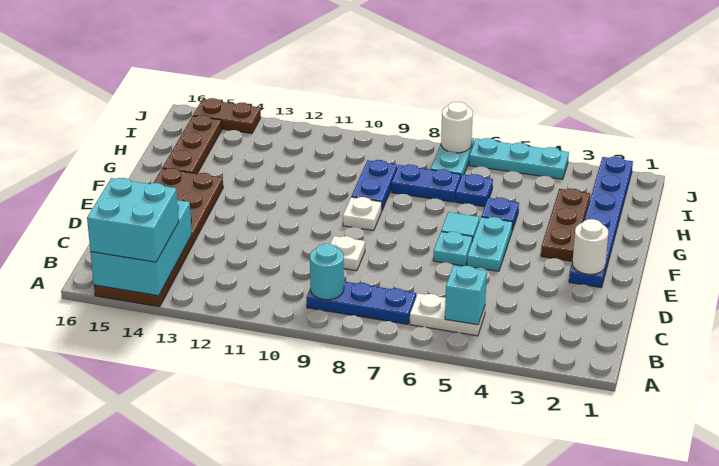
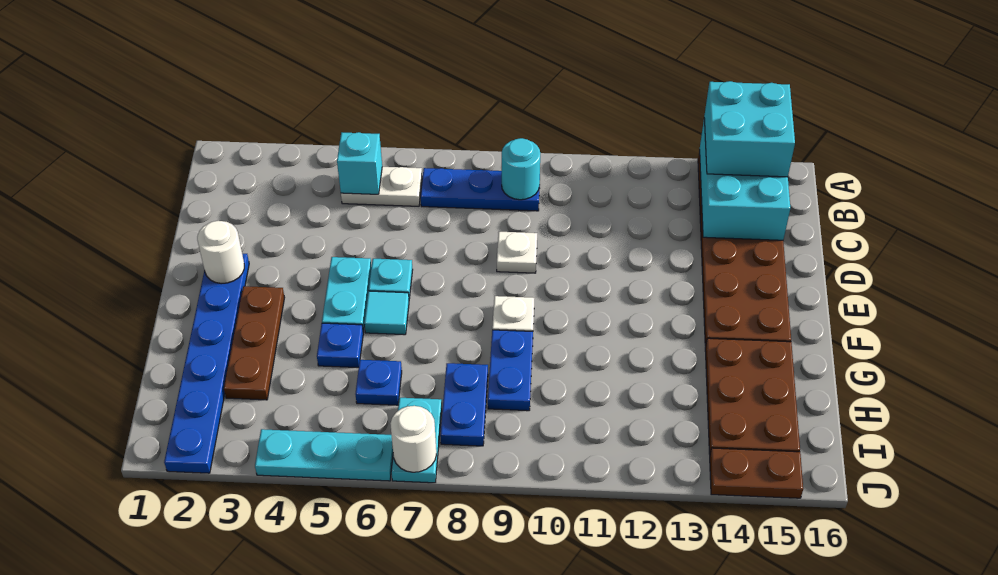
brown 1x3 plate [163,115,222,174] -> brown 2x3 plate [705,338,800,454]
blue 1x2 plate [391,165,461,202] -> blue 1x2 plate turned to [440,363,488,446]

